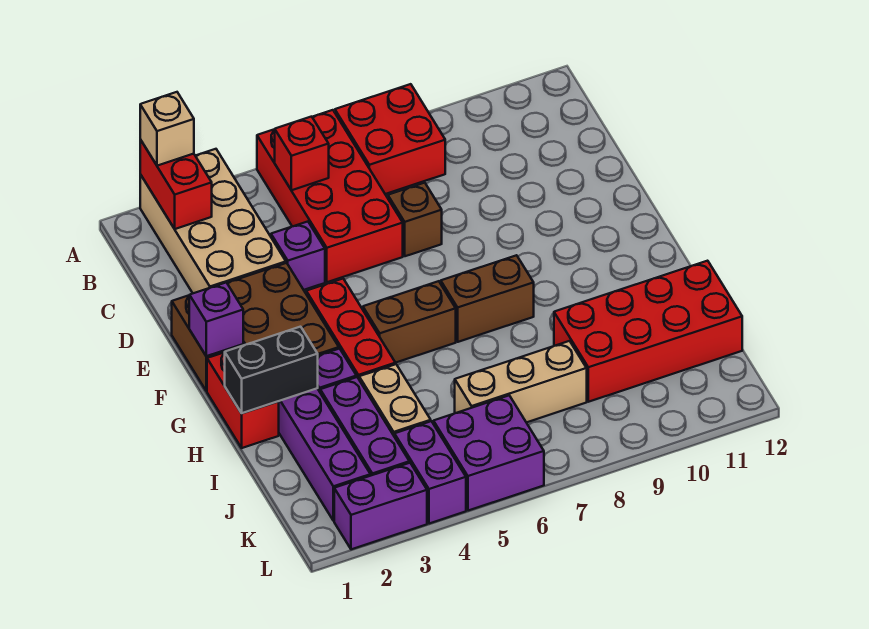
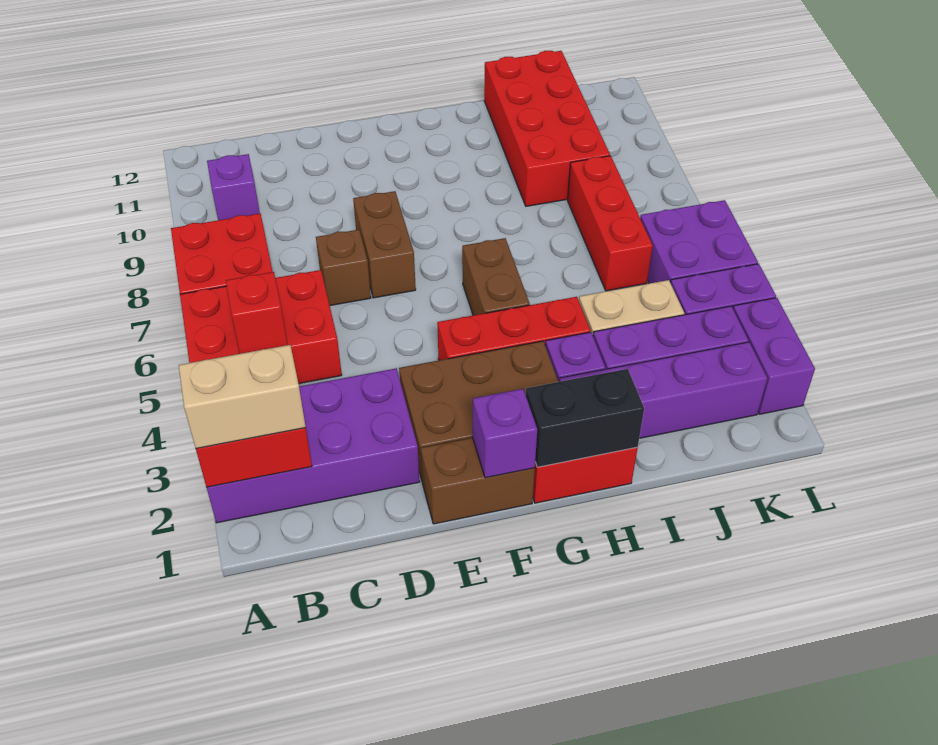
tan 2x4 brick [140,149,286,293] -> purple 2x4 brick [207,368,420,523]
tan 1x1 brick [140,92,194,166] -> tan 1x2 brick [179,345,306,448]
red 2x4 brick [257,110,403,282] -> red 2x3 brick [180,270,342,384]
purple 1x1 brick [271,222,325,290] -> purple 1x1 brick moved to [207,154,260,220]
brown 1x2 brick [441,255,534,342] -> brown 1x2 brick moved to [353,191,416,298]
black 1x2 brick [225,327,318,413] -> black 1x2 brick turned to [526,369,644,467]
tan 1x3 brick [455,341,587,423] -> red 1x3 brick [568,156,653,291]

